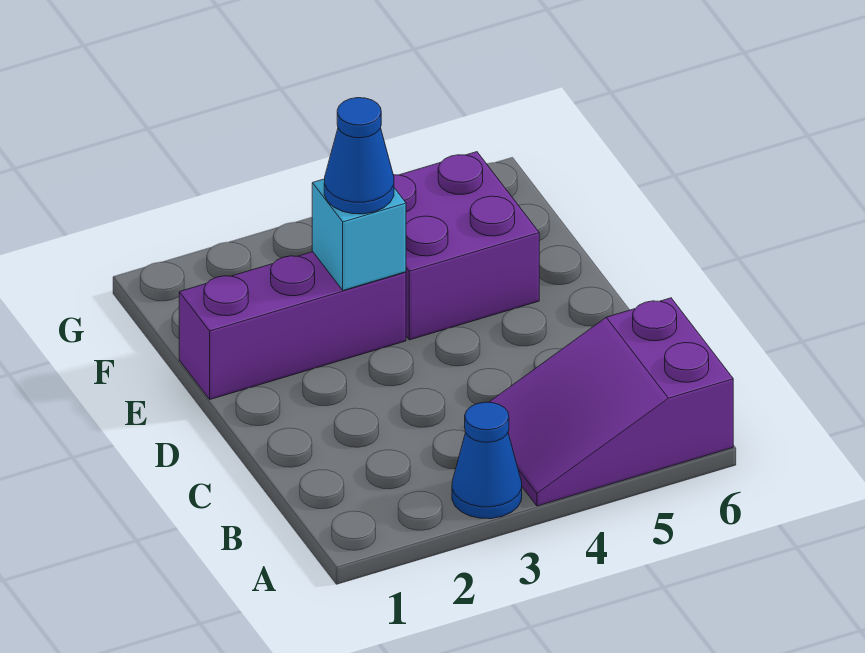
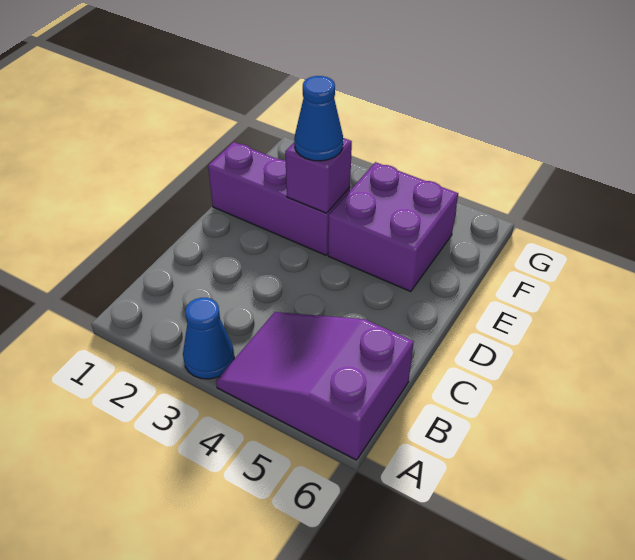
cyan 1x1 brick [312,179,406,290] -> purple 1x1 brick [285,138,352,213]

